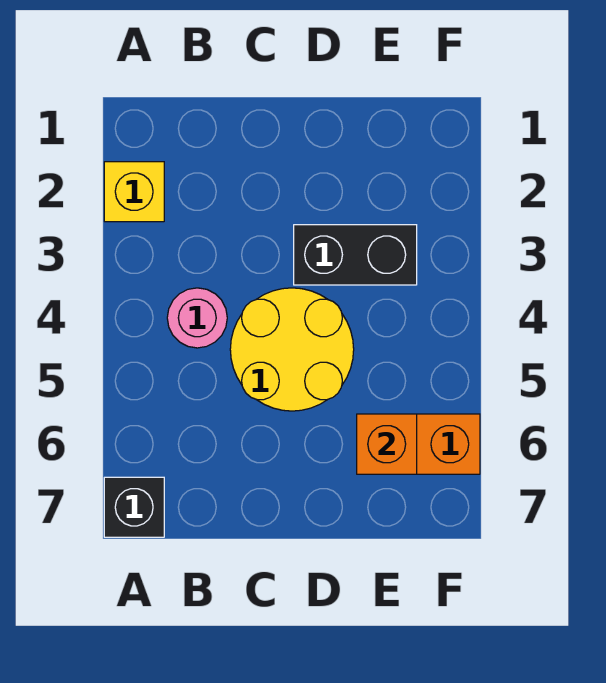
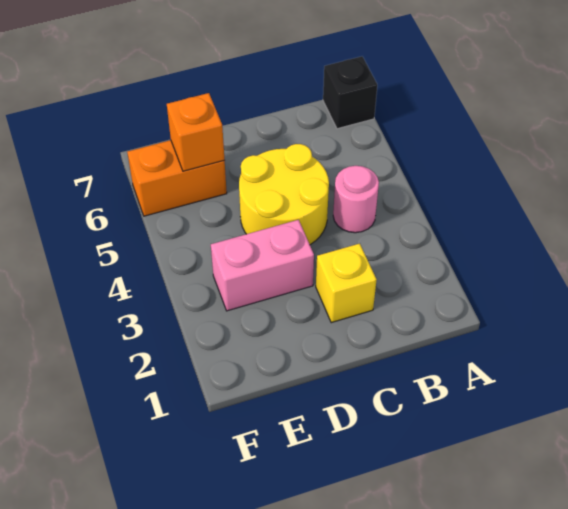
yellow 1x1 brick [104,162,164,222] -> yellow 1x1 brick moved to [316,244,377,323]
black 1x2 brick [294,225,417,285] -> pink 1x2 brick [211,220,314,311]

